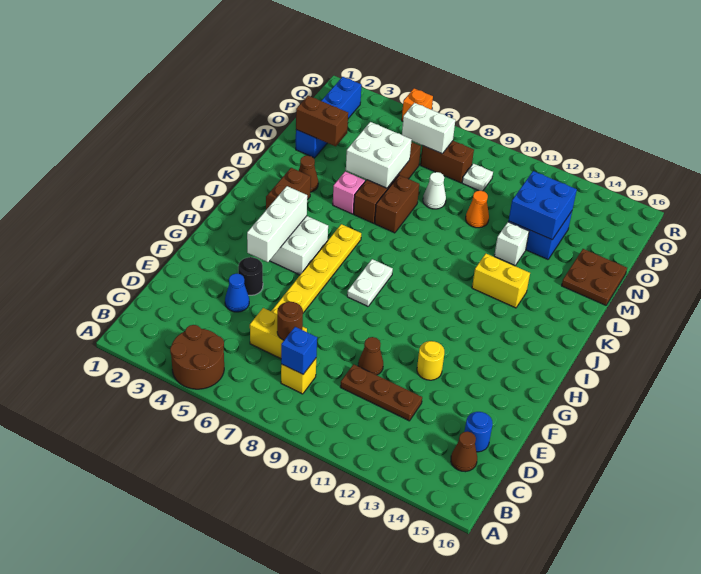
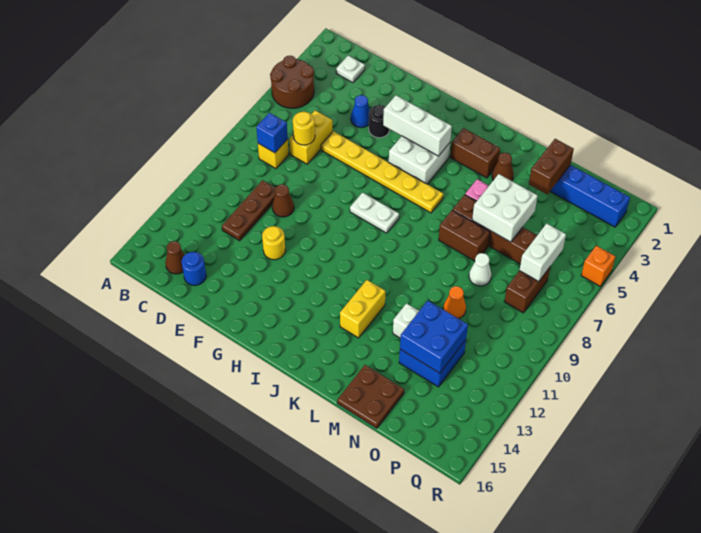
brown 1x1 round brick [277,302,303,340] -> yellow 1x1 round brick [293,112,315,145]
white 1x1 plate [462,164,493,191] -> white 1x1 plate moved to [336,56,365,83]

